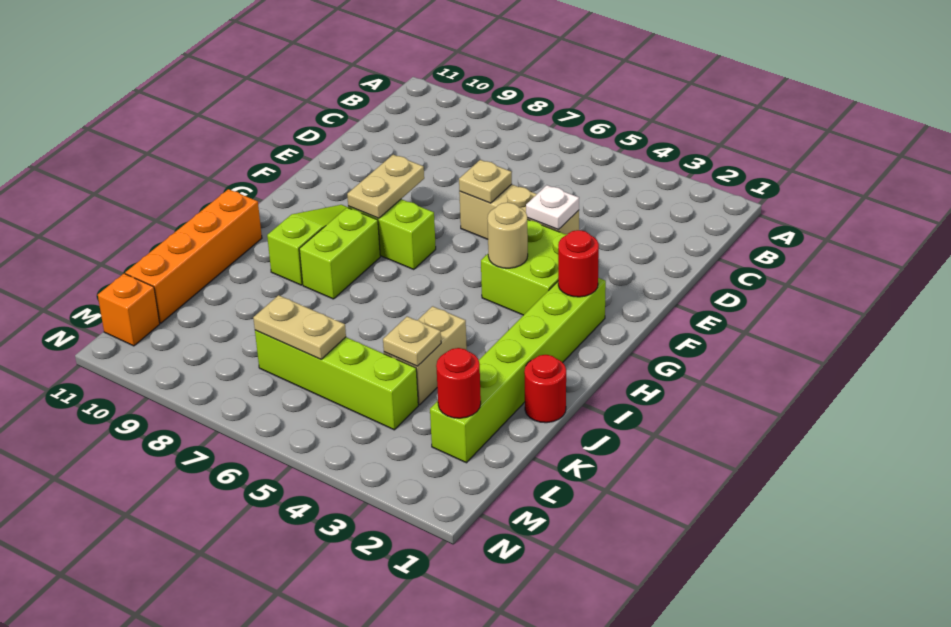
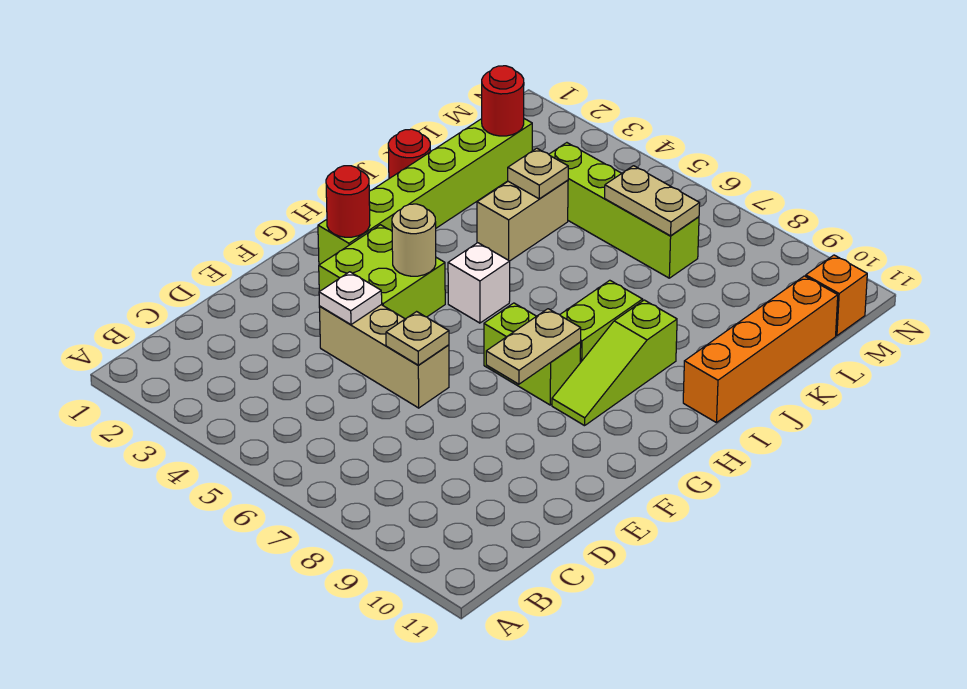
none -> white 1x1 brick [448,243,510,323]

